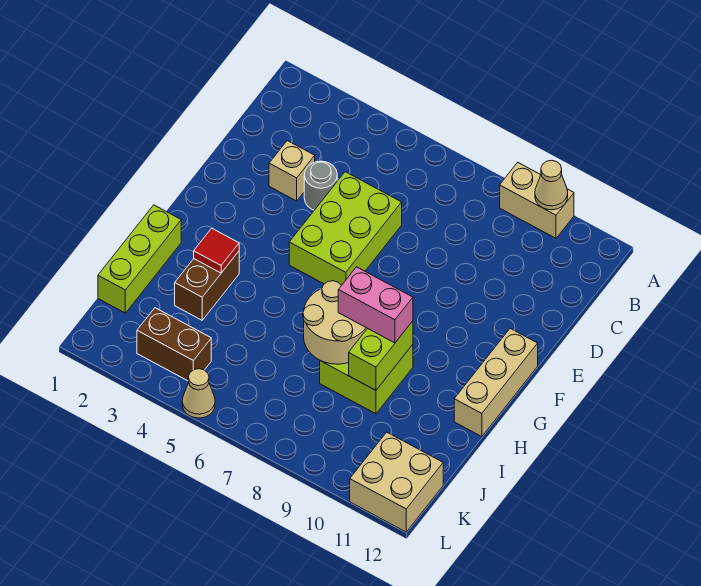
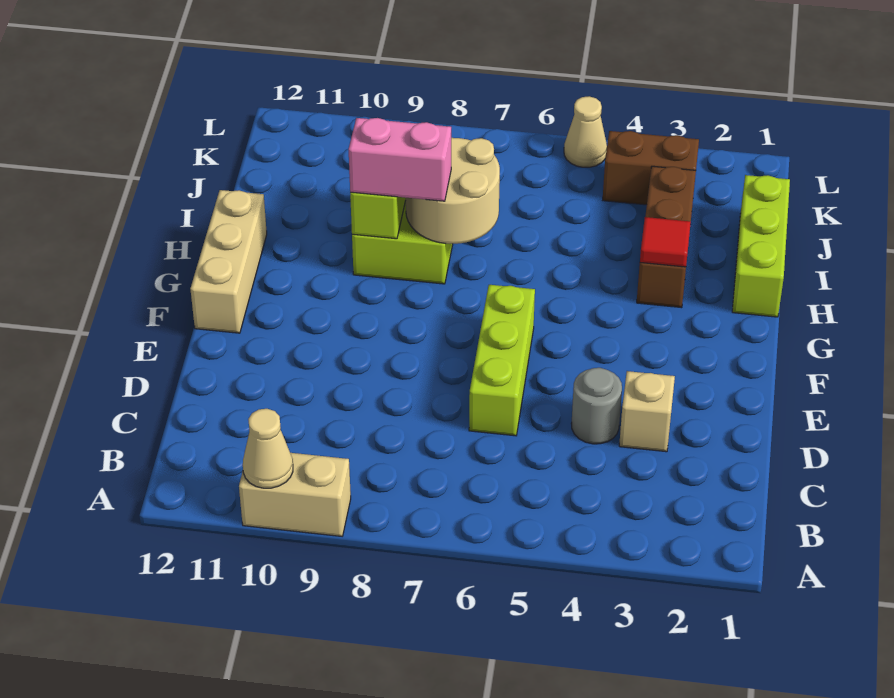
lime 2x3 brick [289,172,402,285] -> lime 1x3 brick [469,285,535,436]
brown 1x2 brick [175,251,239,320] -> brown 1x3 brick [637,166,696,308]
tan 2x2 brick [350,432,443,532] -> none

